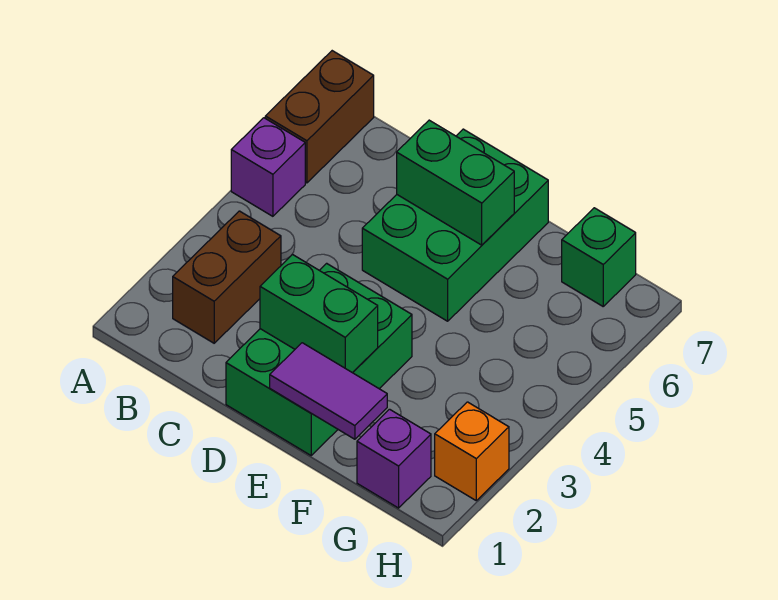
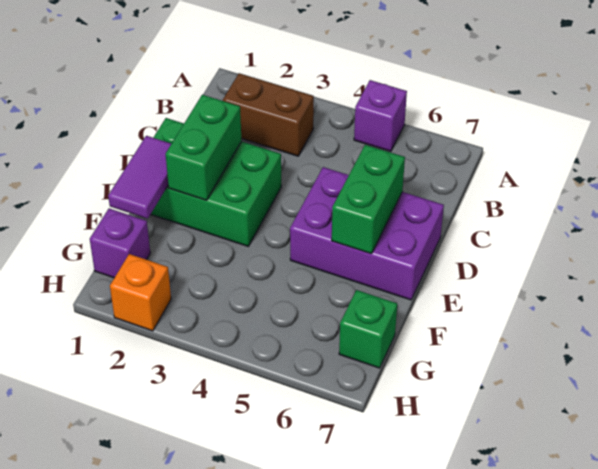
brown 1x2 brick [265,51,374,183] -> none
green 2x3 brick [362,129,548,321] -> purple 2x3 brick [290,167,444,300]

